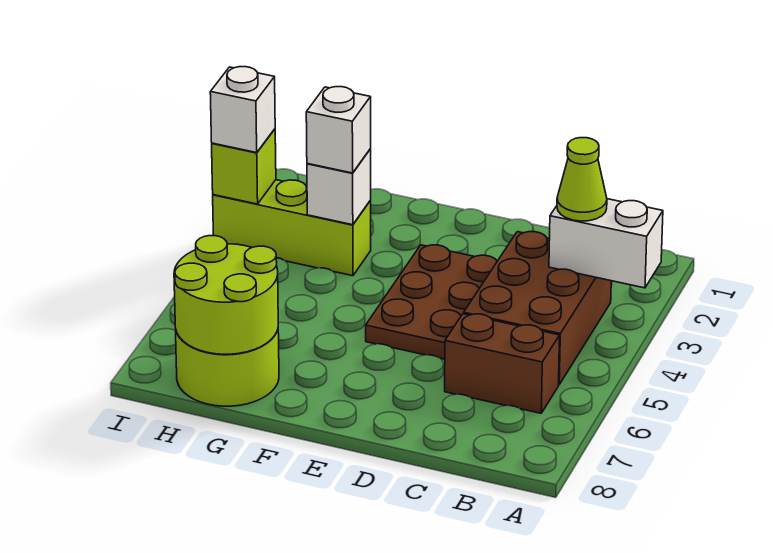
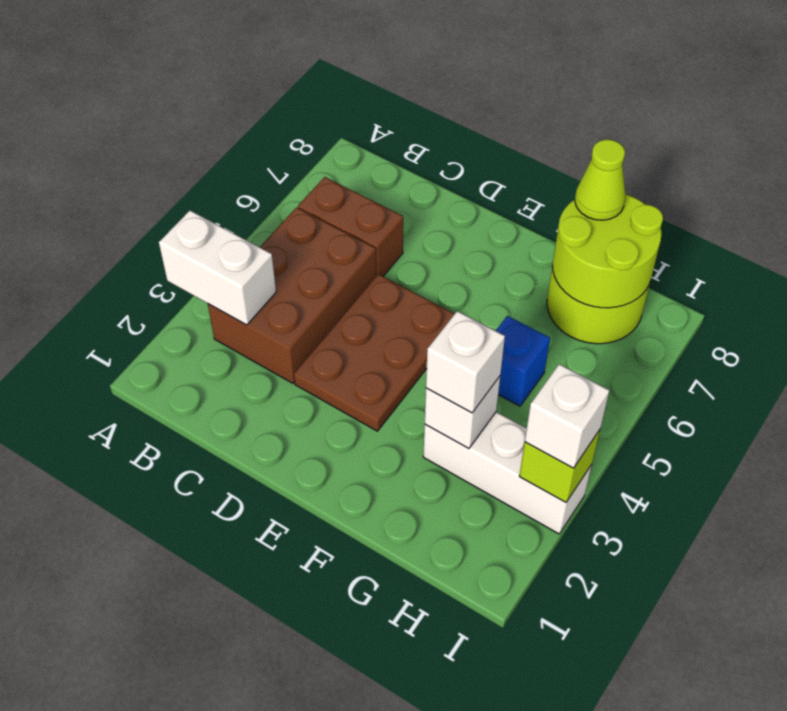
lime 1x1 cone [557,138,607,221] -> lime 1x1 cone moved to [575,139,625,220]
lime 1x3 brick [213,180,371,276] -> white 1x3 brick [423,412,592,534]
none -> blue 1x1 brick [496,316,550,406]

